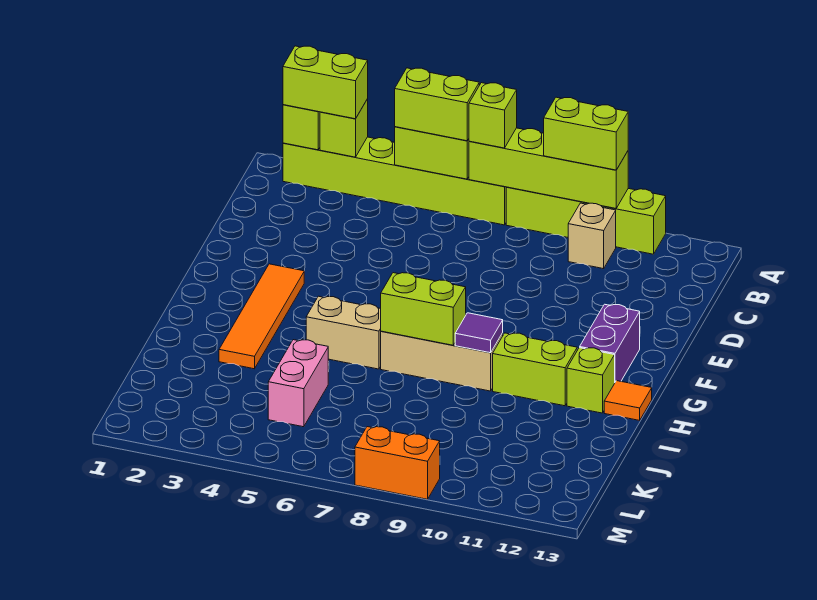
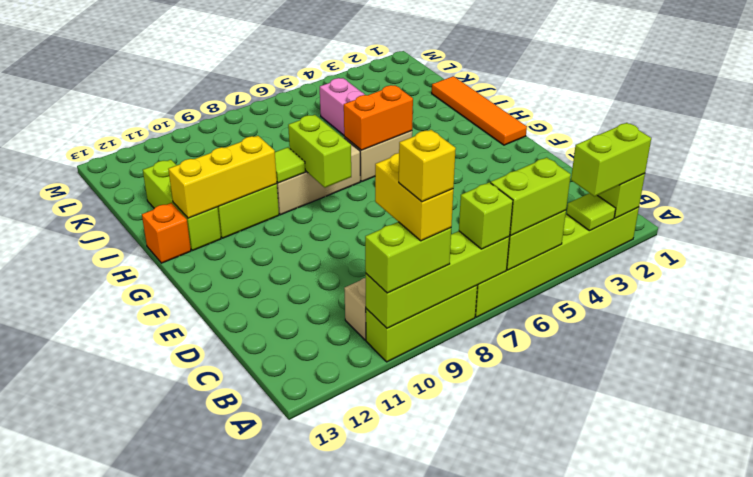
lime 1x1 brick [320,99,368,157] -> lime 1x1 tile [567,193,616,231]
lime 1x4 brick [506,187,666,254] -> lime 1x3 brick [366,286,477,362]
none -> yellow 1x2 brick [375,153,453,241]
none -> yellow 1x1 brick [399,130,456,202]
orange 1x4 tile [219,264,304,369] -> orange 1x4 tile moved to [432,76,527,145]
purple 1x2 brick [580,304,640,382] -> none
lime 1x2 brick [381,273,466,345] -> lime 1x2 brick turned to [288,115,351,188]
purple 1x1 tile [455,313,503,353] -> lime 1x1 tile [275,147,305,183]
none -> yellow 1x3 brick [168,136,277,218]
lime 1x1 brick [567,348,615,413] -> lime 1x3 brick [143,160,221,251]
orange 1x1 tile [604,381,652,420] -> orange 1x1 brick [142,203,191,263]
orange 1x2 brick [355,427,440,499] -> orange 1x2 brick moved to [344,85,413,150]

